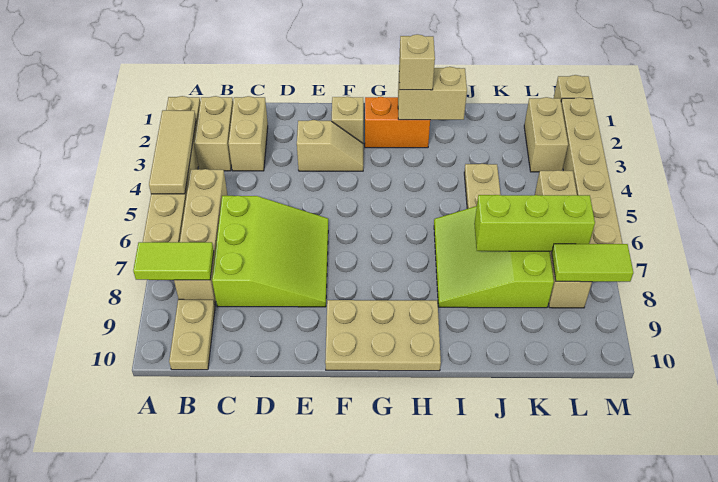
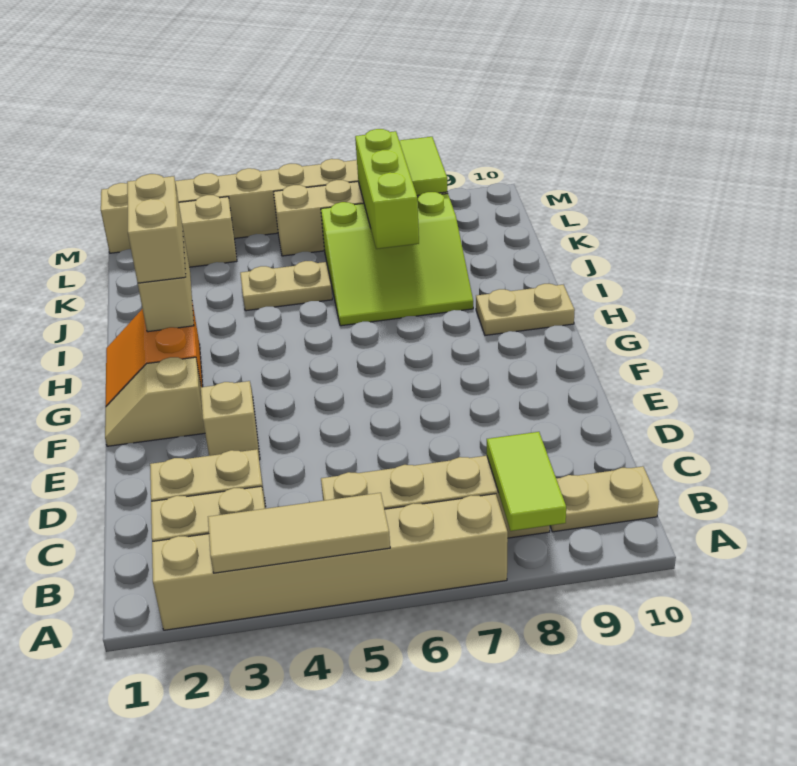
lime 3x3 slope [212,196,328,307] -> none
tan 2x3 plate [325,300,441,371] -> tan 1x2 plate [476,283,575,335]
tan 1x1 brick [399,34,435,90] -> tan 1x2 brick [127,174,186,283]

